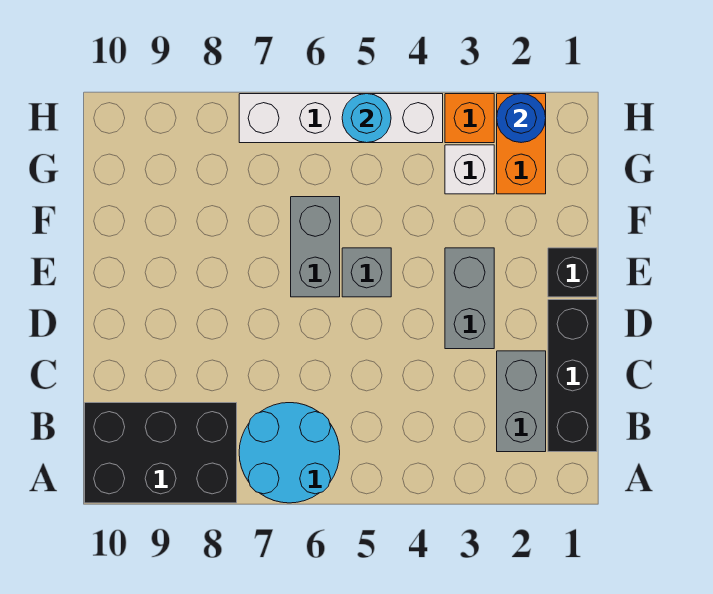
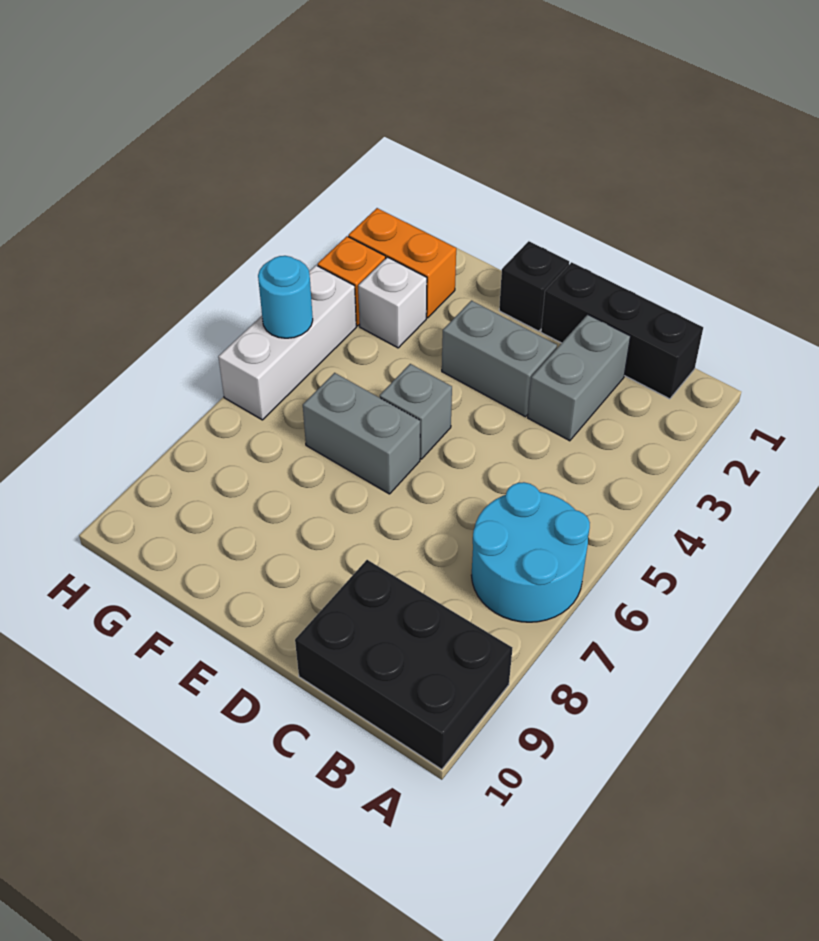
black 2x3 brick [85,403,237,503] -> black 2x3 brick turned to [295,560,512,769]
grey 1x2 brick [497,351,546,452] -> grey 1x2 brick turned to [528,314,631,441]
blue 1x1 round brick [497,94,546,143] -> none
white 1x4 brick [239,94,443,143] -> white 1x3 brick [218,265,356,420]

